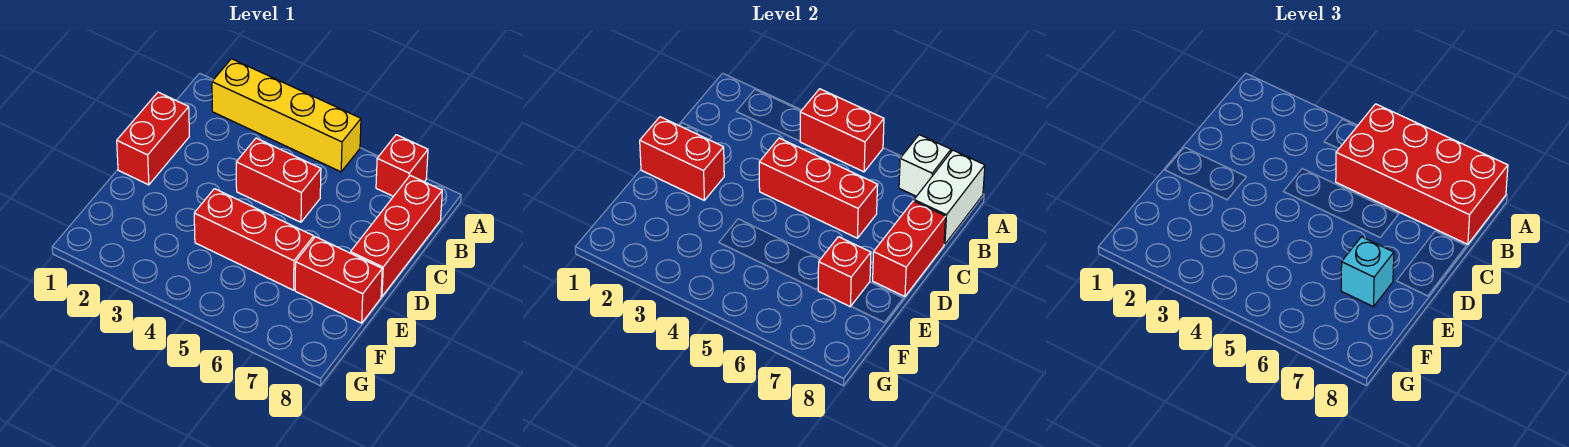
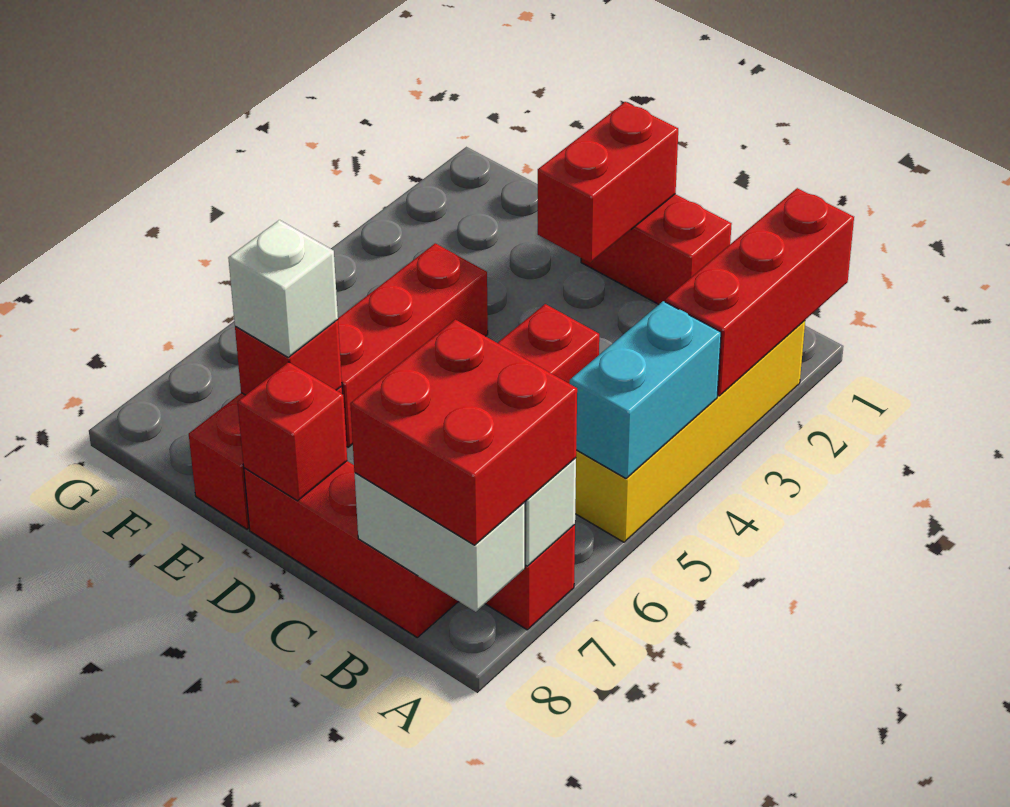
red 1x2 brick [800,89,884,172] -> cyan 1x2 brick [570,301,721,478]
red 2x4 brick [1336,104,1508,244] -> red 2x2 brick [350,320,577,545]
red 1x3 brick [759,138,878,238] -> red 1x3 brick moved to [665,188,854,396]
red 1x2 brick [873,201,946,297] -> red 1x1 brick [238,362,347,501]
cyan 1x1 brick [1341,237,1394,307] -> white 1x1 brick [228,220,338,357]

